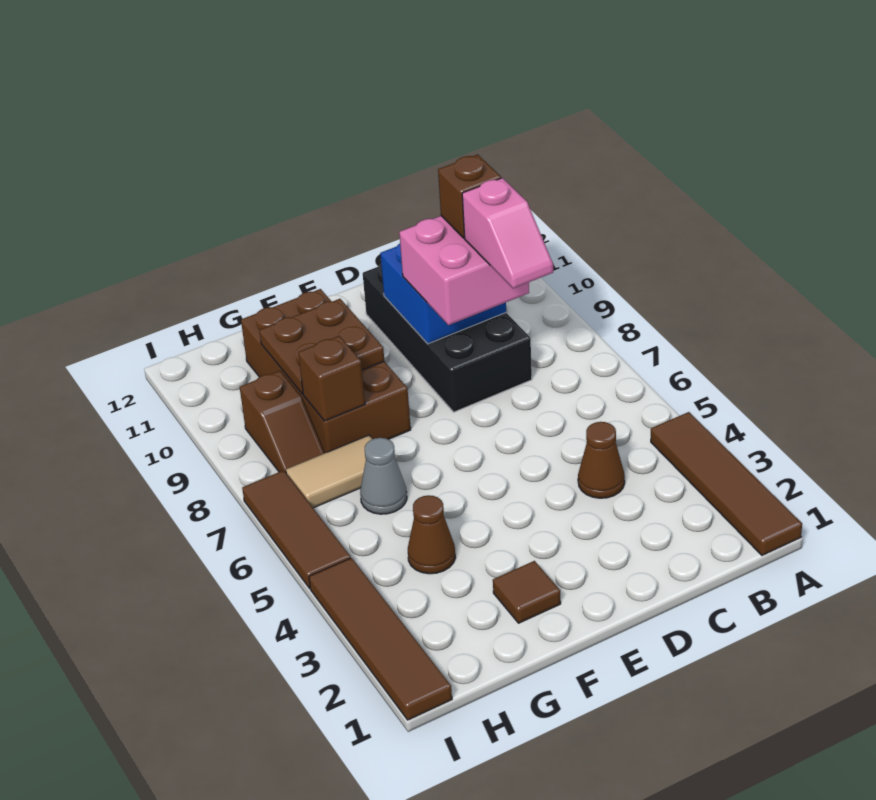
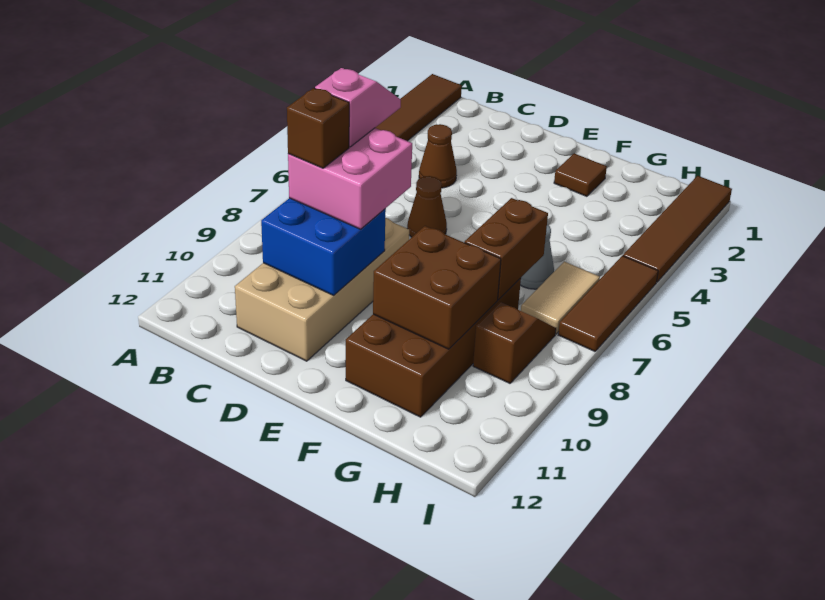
black 2x4 brick [363,264,532,412] -> tan 2x4 brick [235,218,409,361]
brown 2x2 plate [259,299,384,394] -> brown 2x2 brick [373,226,501,349]
brown 1x1 cone [408,495,456,574] -> brown 1x1 cone moved to [407,176,447,237]
tan 1x2 tile [286,435,372,508] -> tan 1x2 tile turned to [521,262,600,334]
brown 1x1 brick [298,336,365,421] -> brown 1x2 brick [465,198,548,300]

